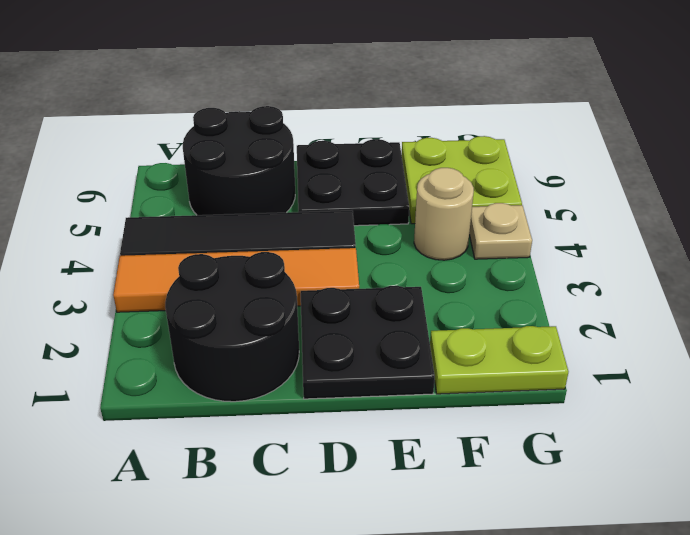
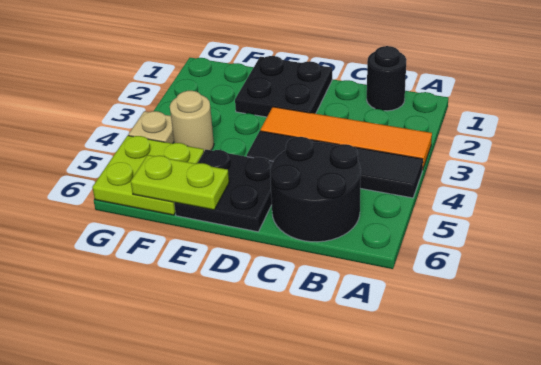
black 2x2 round brick [165,252,299,402] -> black 1x1 round brick [367,46,407,111]
lime 1x2 plate [430,326,569,394] -> lime 1x2 plate moved to [131,155,229,210]

